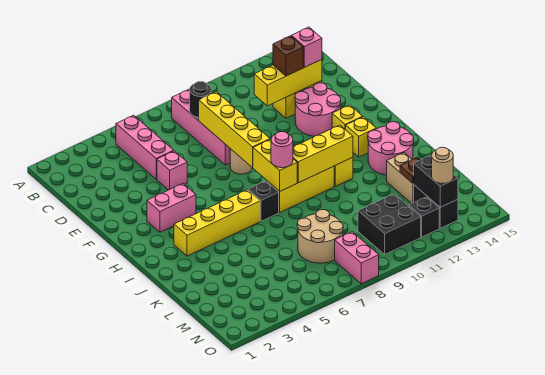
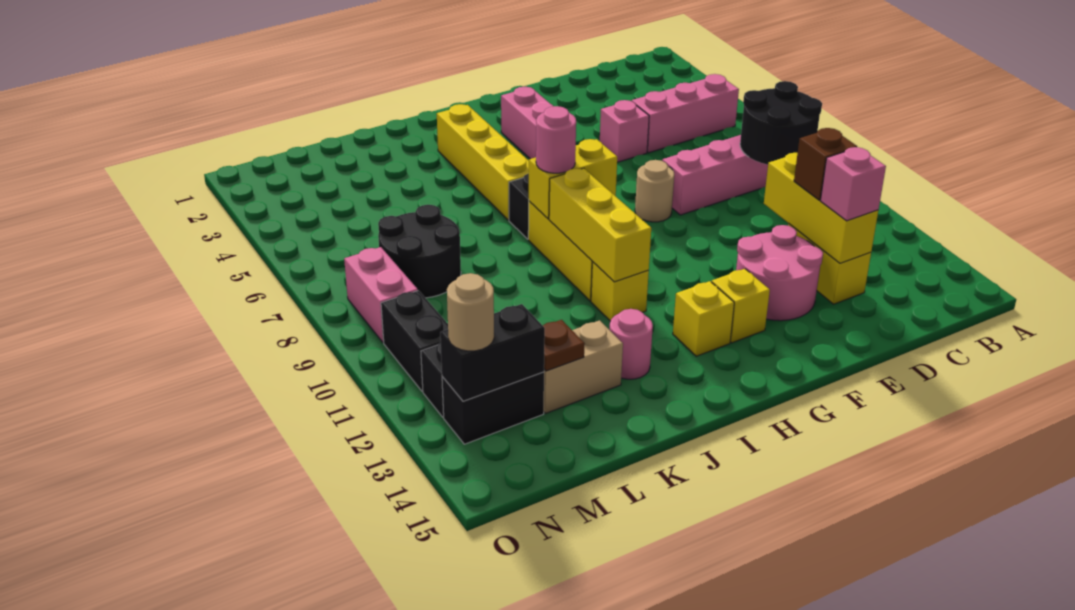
black 1x1 round brick [190,82,211,117] -> black 2x2 round brick [740,81,822,165]
yellow 1x4 brick [199,92,270,168] -> none
pink 2x2 round brick [368,122,414,175] -> pink 1x1 round brick [610,309,653,379]
tan 2x2 round brick [297,210,343,263] -> black 2x2 round brick [378,205,461,298]
black 2x2 brick [358,194,421,254] -> black 1x2 brick [381,290,448,391]
pink 1x2 brick [335,232,379,284] -> pink 1x2 brick turned to [344,247,418,343]

